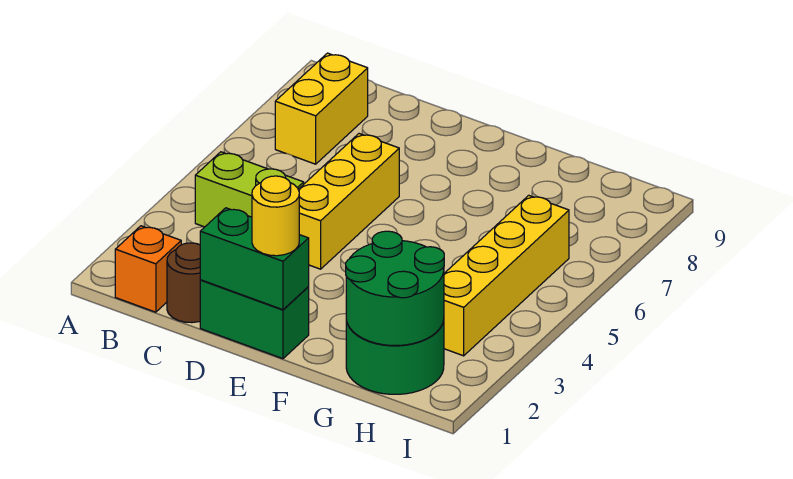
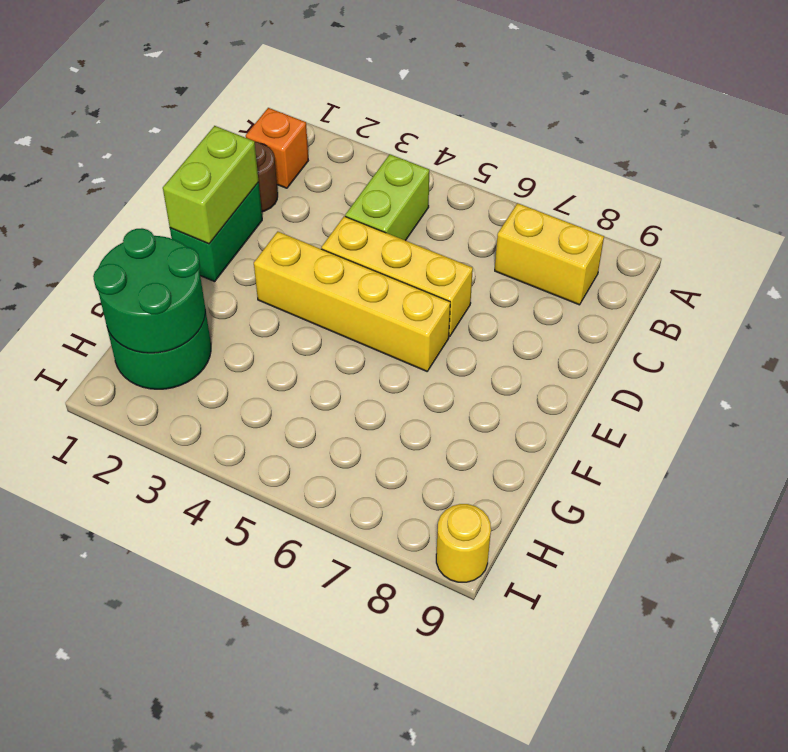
green 1x2 brick [200,208,309,310] -> lime 1x2 brick [163,126,259,244]
yellow 1x1 round brick [252,176,299,256] -> yellow 1x1 round brick moved to [436,504,491,582]
yellow 1x4 brick [444,195,569,356] -> yellow 1x4 brick moved to [254,232,450,371]

